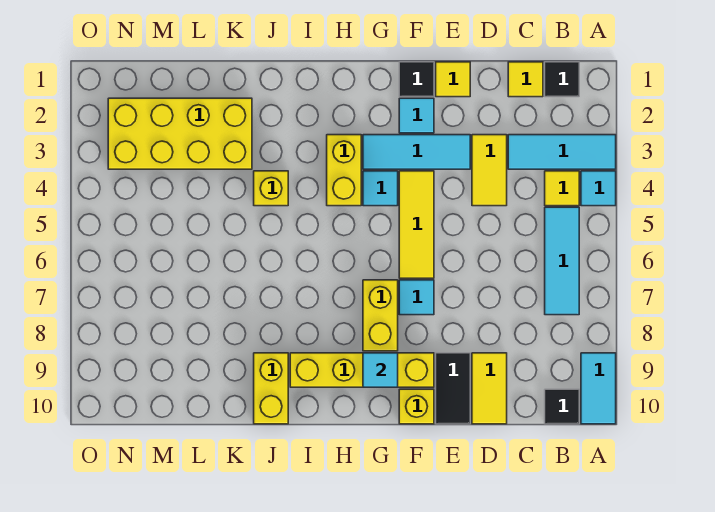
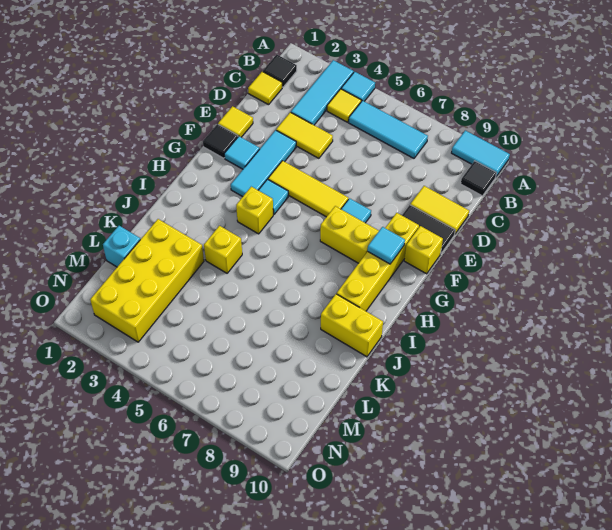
yellow 1x2 brick [327,135,361,206] -> yellow 1x1 brick [236,187,273,234]
none -> cyan 1x1 brick [103,226,140,267]

